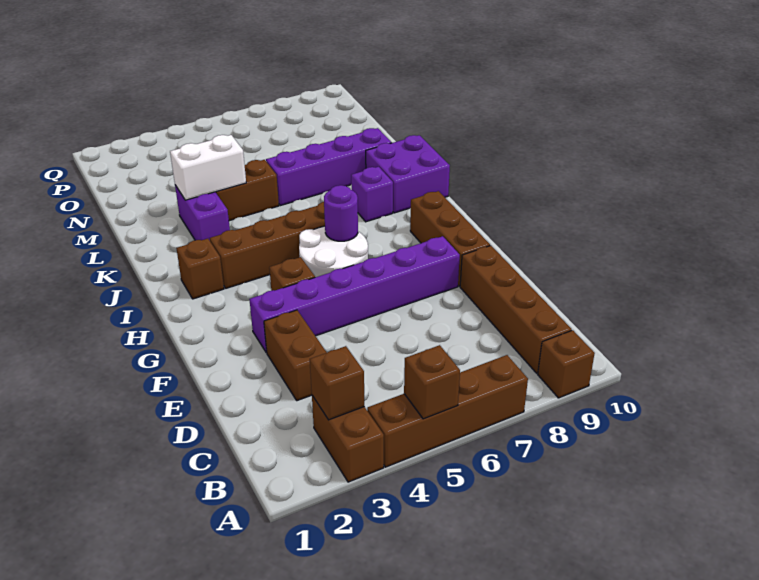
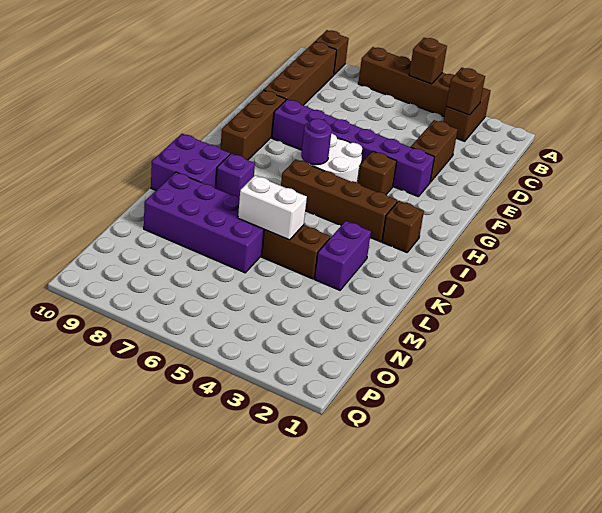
white 1x2 brick [170,135,246,200] -> white 1x2 brick moved to [238,175,307,240]
purple 1x4 brick [266,128,392,206] -> purple 2x4 brick [144,172,264,273]

